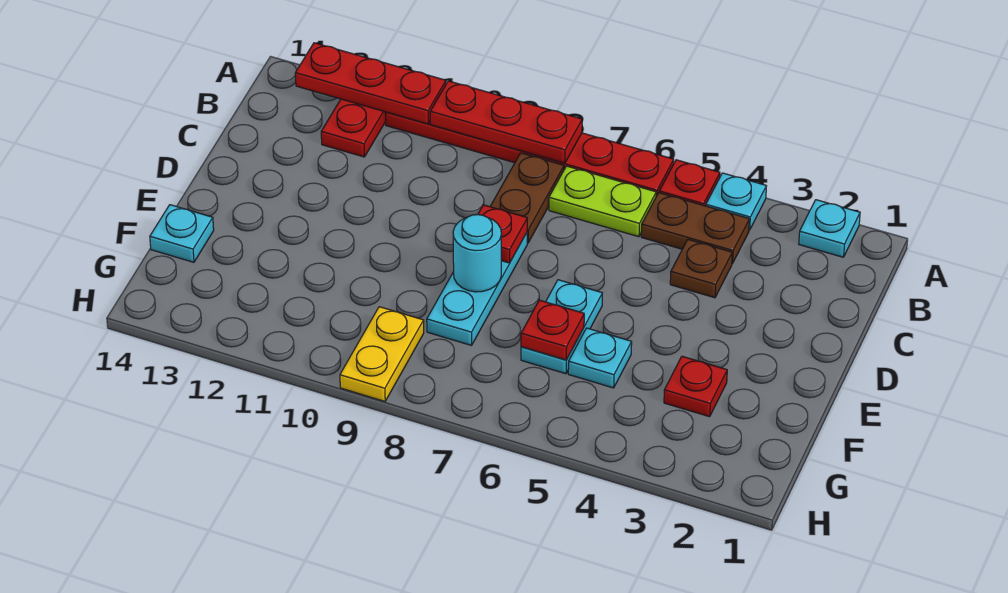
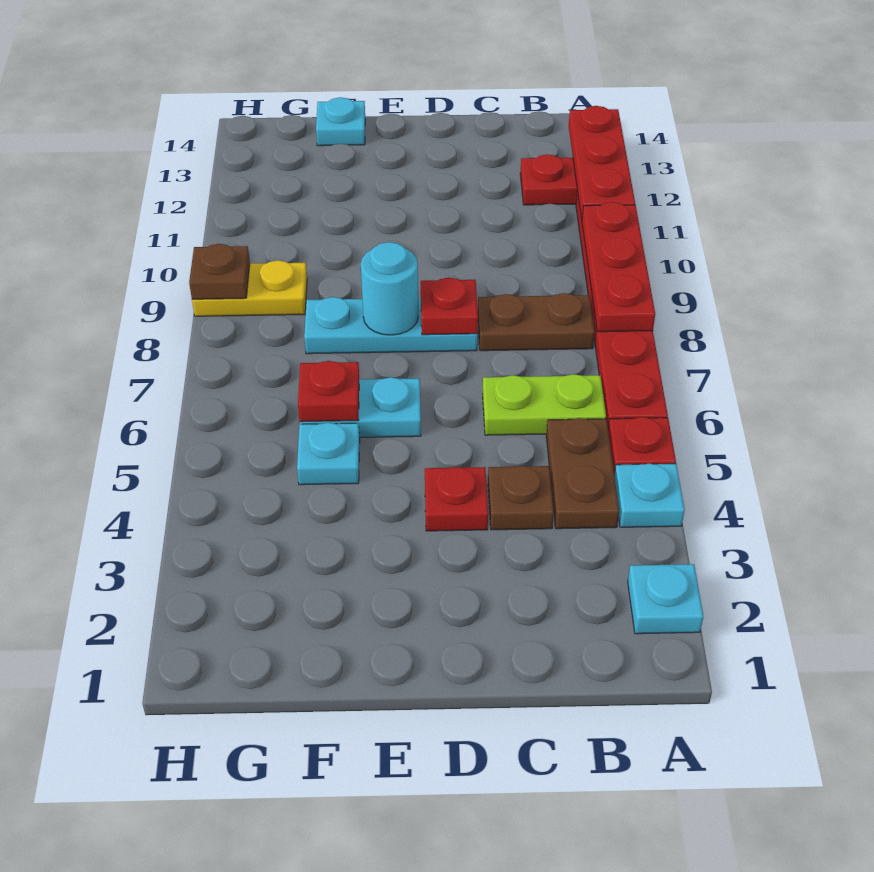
lime 1x2 plate [549,166,656,237] -> lime 1x2 plate turned to [483,374,606,435]
red 1x1 plate [664,356,727,417] -> red 1x1 plate moved to [425,467,488,531]
none -> brown 1x1 plate [189,244,250,299]

